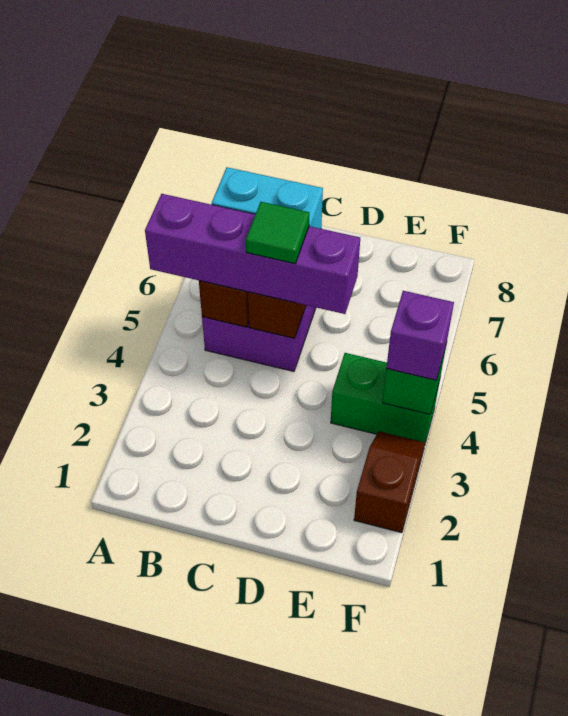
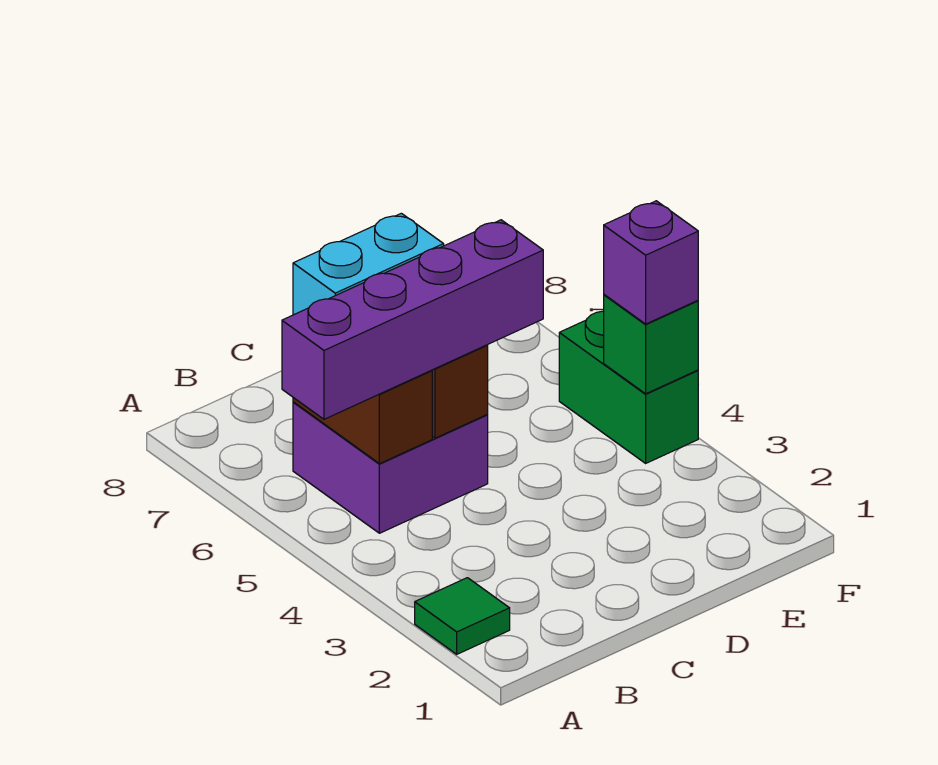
green 1x1 tile [246,202,310,264] -> green 1x1 tile moved to [415,578,510,654]
green 1x2 brick [331,353,440,443] -> green 1x2 brick turned to [559,311,698,463]
brown 1x2 slope [354,431,425,533] -> none

